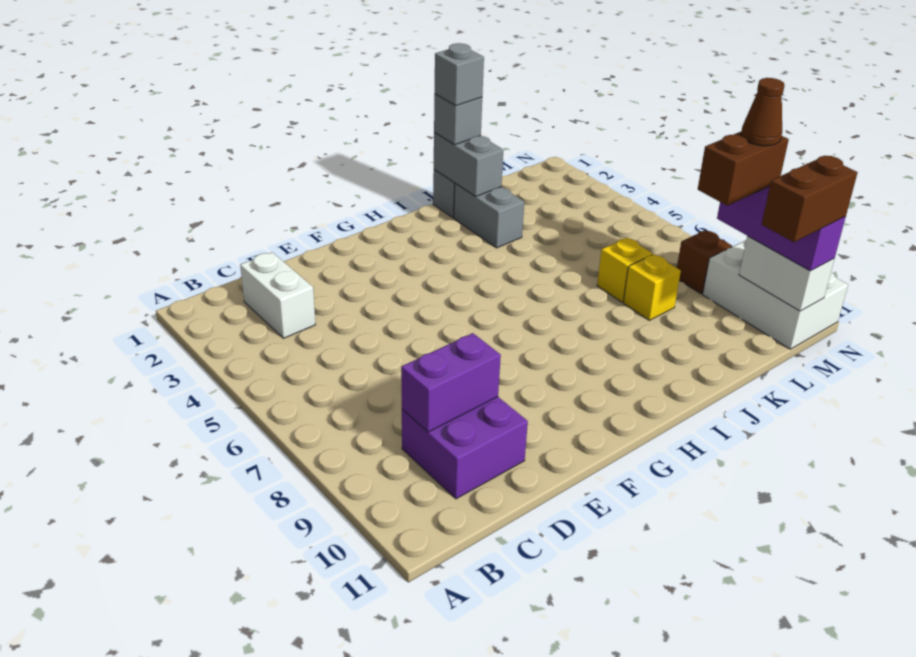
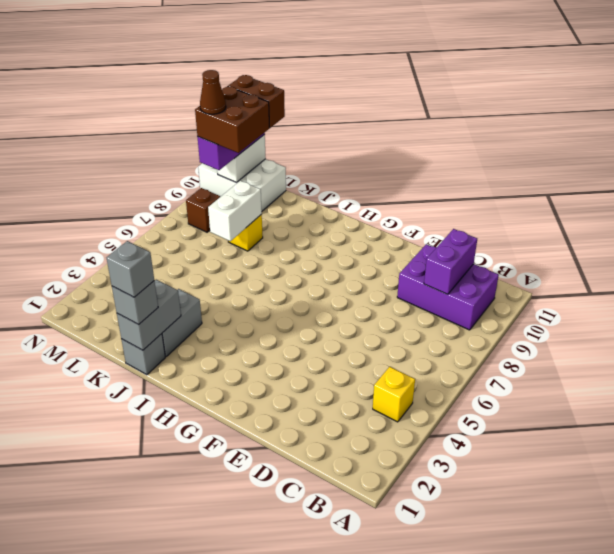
white 1x2 brick [240,252,315,338] -> white 1x2 brick moved to [208,181,262,241]
purple 2x2 brick [402,397,528,499] -> purple 2x3 brick [397,244,499,330]
purple 1x2 brick [401,333,501,432] -> purple 1x2 brick turned to [424,229,477,294]
yellow 1x1 brick [597,238,653,302] -> yellow 1x1 brick moved to [373,367,415,422]
brown 1x2 brick [698,132,789,206] -> brown 2x2 brick [195,86,270,153]
white 2x3 brick [703,240,848,349] -> white 2x3 brick turned to [198,159,286,211]

